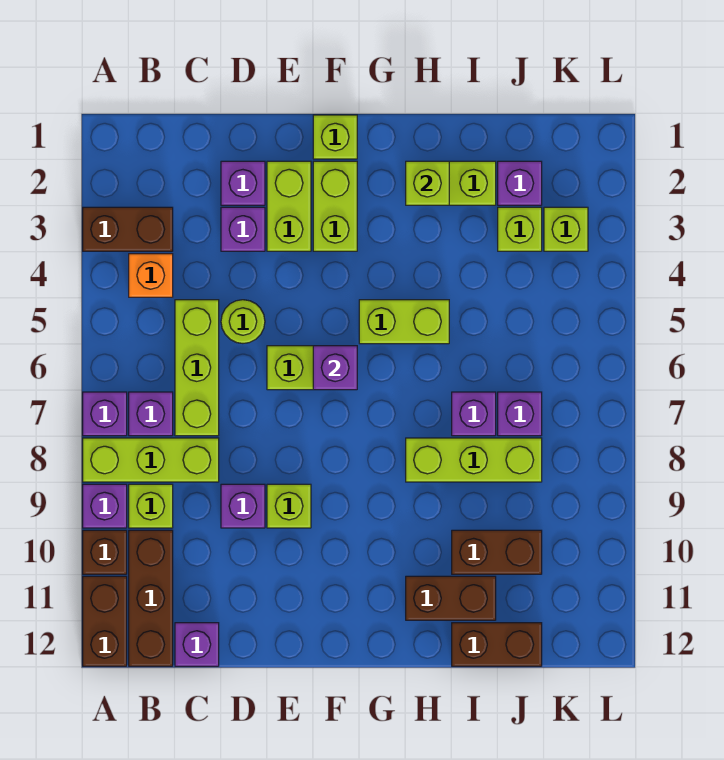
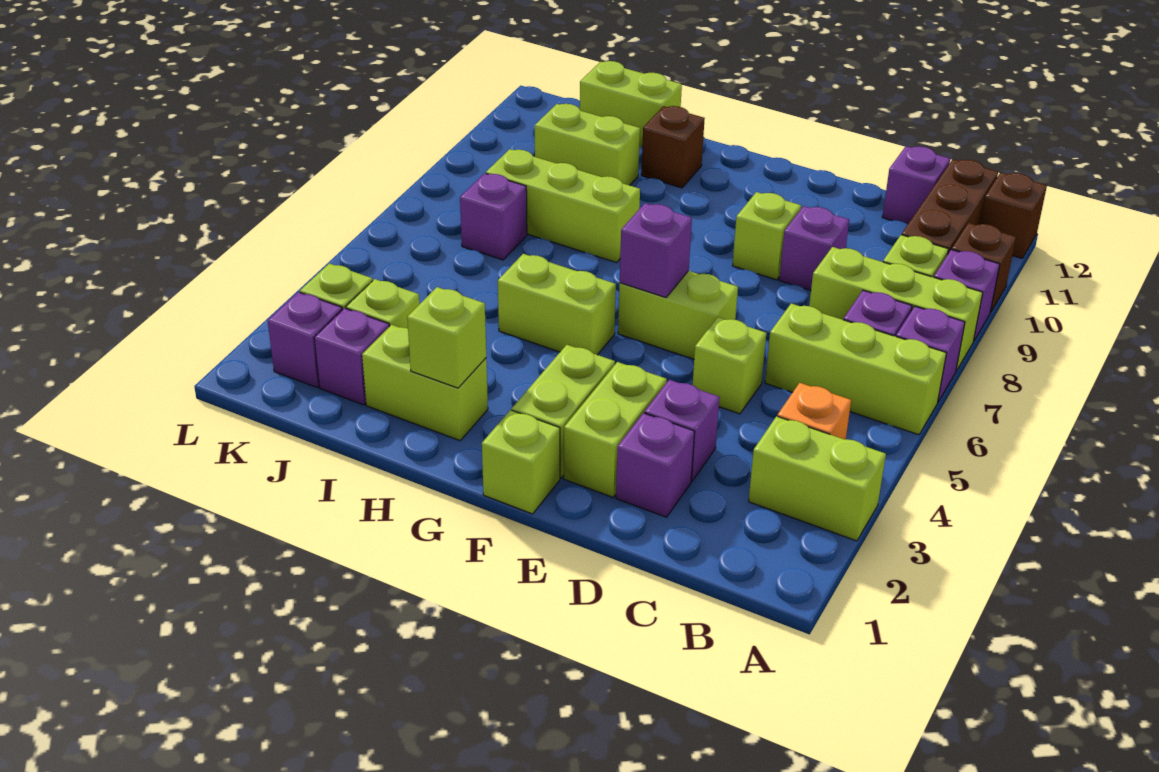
brown 1x2 brick [83,207,173,251] -> lime 1x2 brick [749,416,886,541]
brown 1x2 brick [83,576,127,666] -> brown 1x1 brick [980,173,1047,258]
lime 1x3 brick [175,300,219,436] -> lime 1x3 brick turned to [765,303,946,435]
lime 1x1 round brick [221,300,265,343] -> lime 1x1 brick [693,317,766,414]
brown 1x2 brick [406,576,496,620] -> brown 1x1 brick [641,106,705,188]
purple 1x1 brick [452,392,496,436] -> purple 1x1 brick moved to [268,292,342,387]
brown 1x2 brick [452,530,542,574] -> lime 1x2 brick [535,104,640,185]
brown 1x2 brick [452,623,542,666] -> lime 1x2 brick [580,61,682,147]

